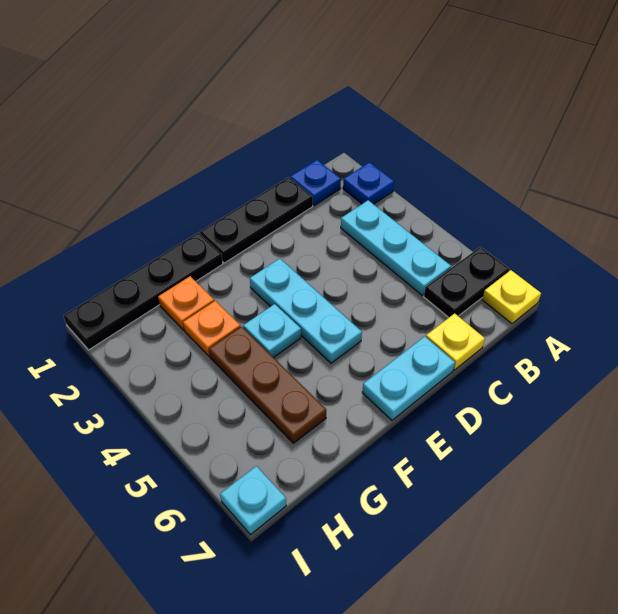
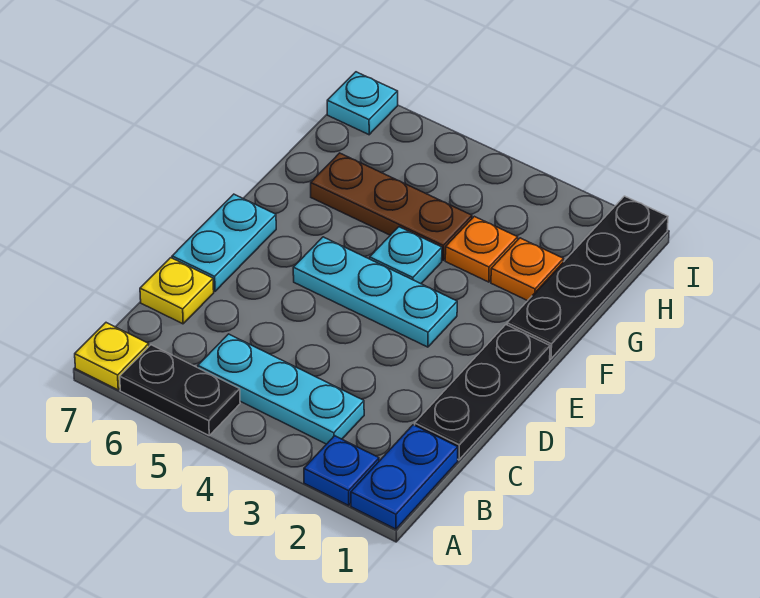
black 1x2 plate [424,247,509,317] -> black 1x2 plate turned to [120,345,240,435]
blue 1x1 plate [290,160,341,206] -> blue 1x2 plate [351,425,458,529]

